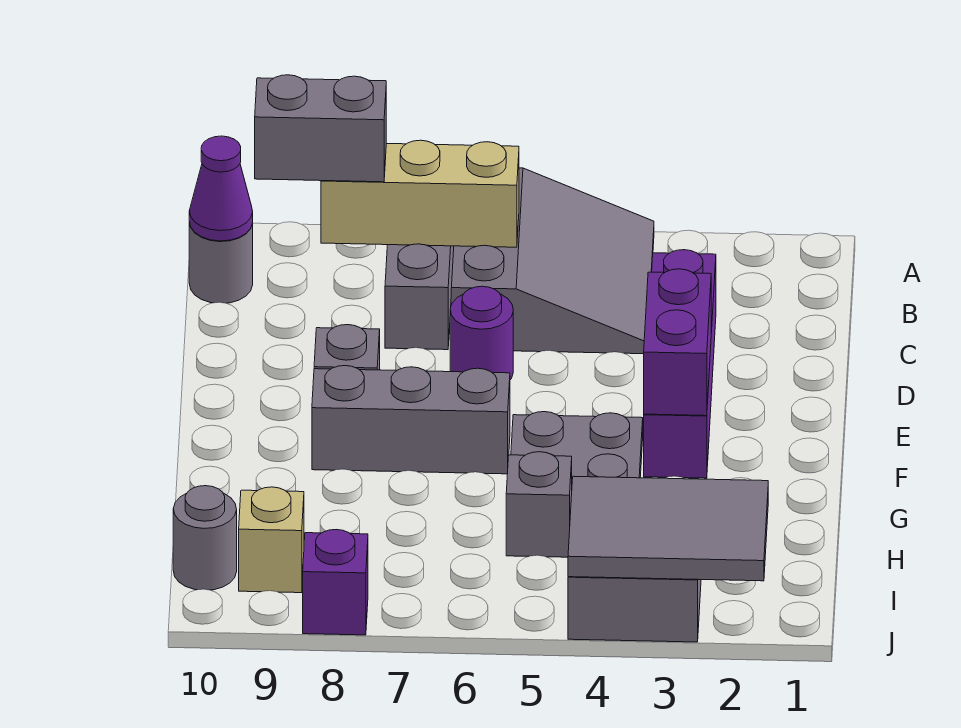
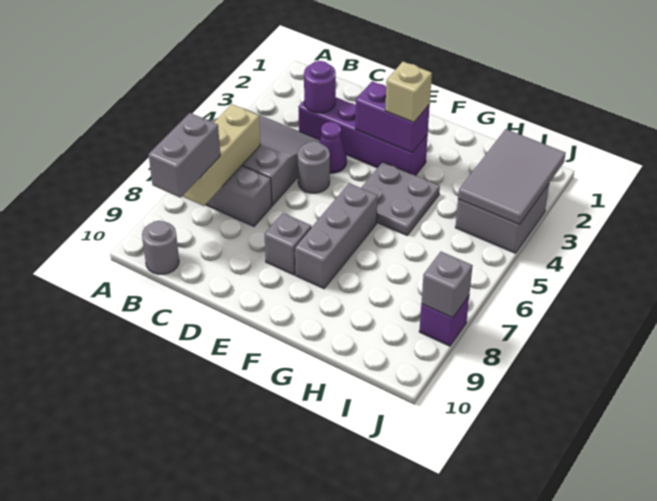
purple 1x1 cone [189,136,253,241] -> purple 1x1 cone moved to [319,122,347,173]
purple 1x1 round brick [450,286,513,380] -> purple 1x1 round brick moved to [304,61,336,113]
grey 1x1 brick [506,452,572,557] -> grey 1x1 brick moved to [421,252,473,318]
tan 1x1 brick [239,487,304,593] -> tan 1x1 brick moved to [385,62,432,122]
grey 1x1 round brick [173,486,237,590] -> grey 1x1 round brick moved to [297,141,330,193]

